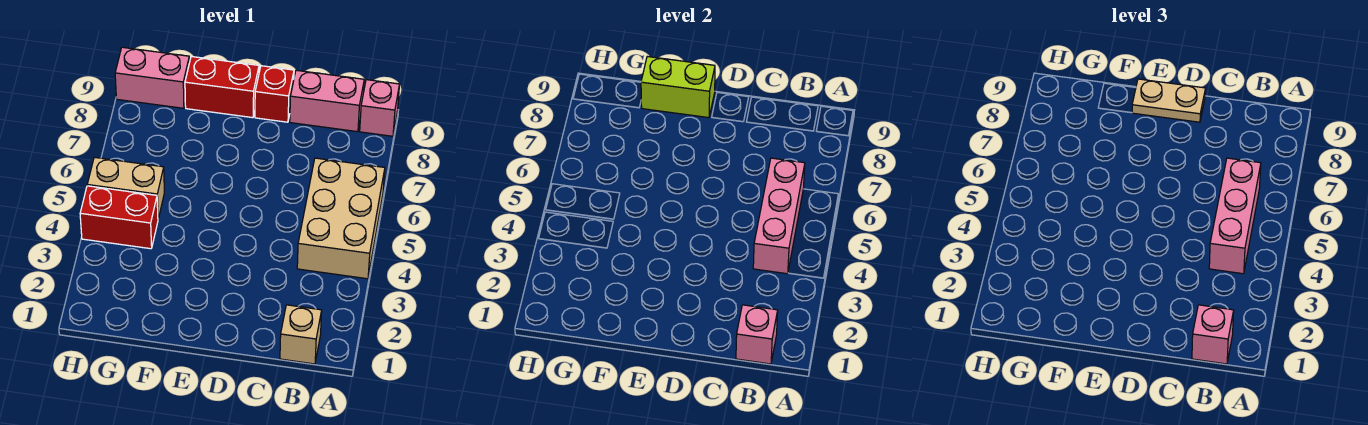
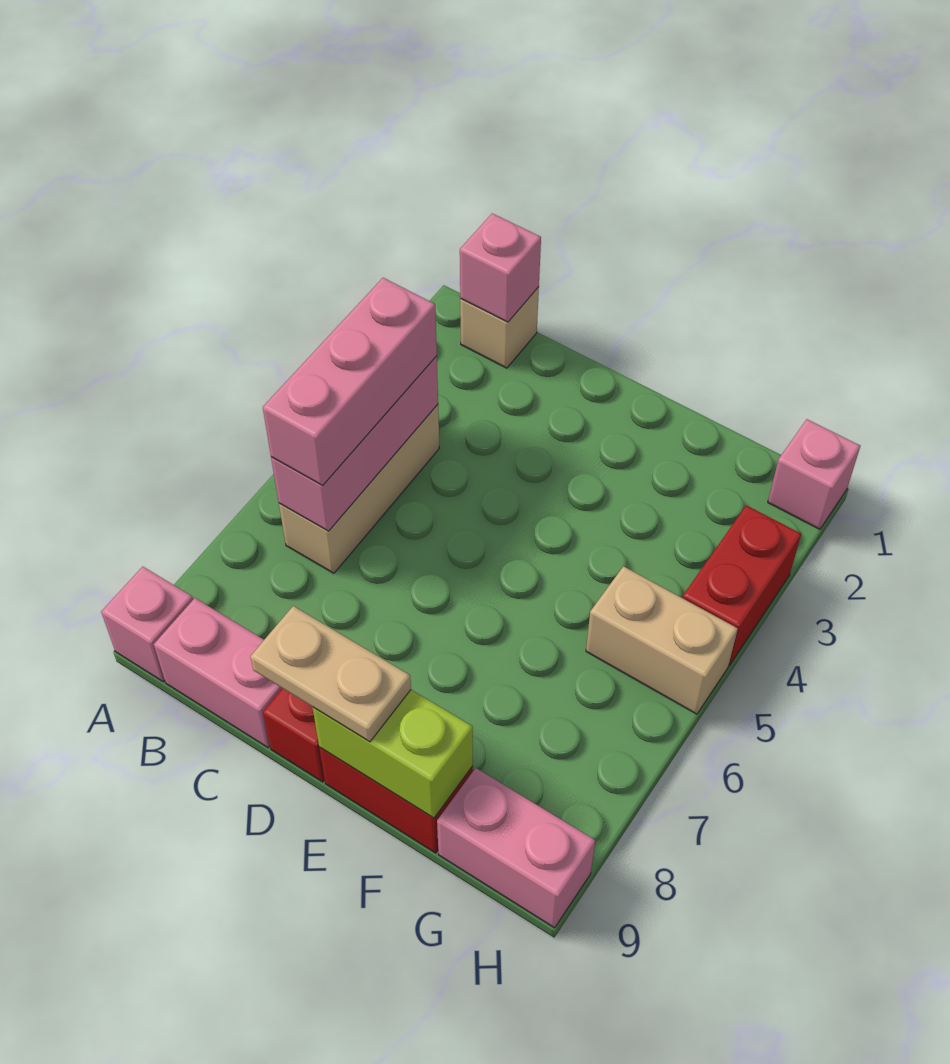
tan 2x3 brick [297,158,385,279] -> tan 1x3 brick [279,404,439,573]
pink 1x1 brick [1192,305,1234,364] -> pink 1x1 brick moved to [768,419,860,529]
red 1x2 brick [80,186,158,249] -> red 1x2 brick turned to [683,505,801,665]

